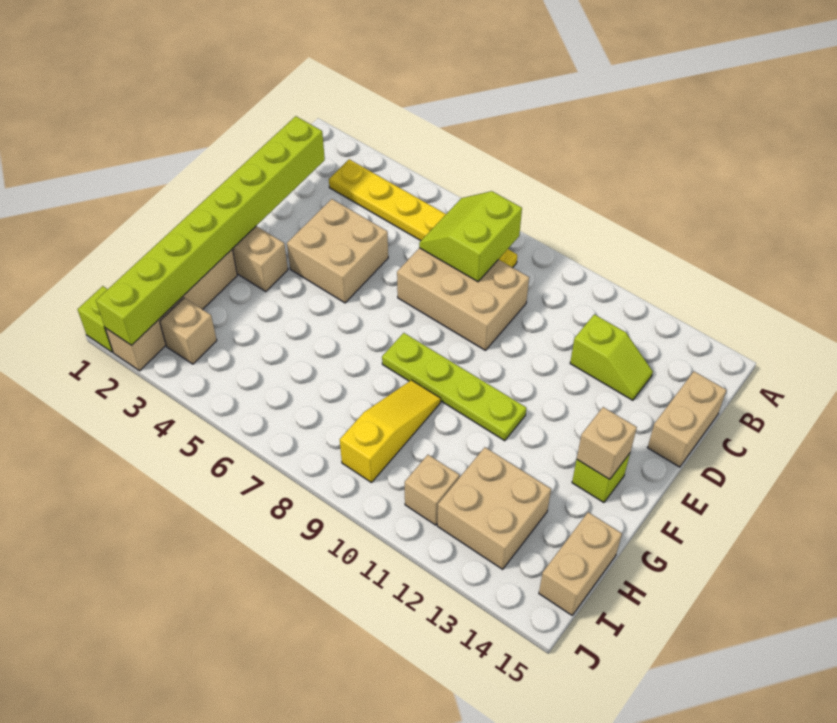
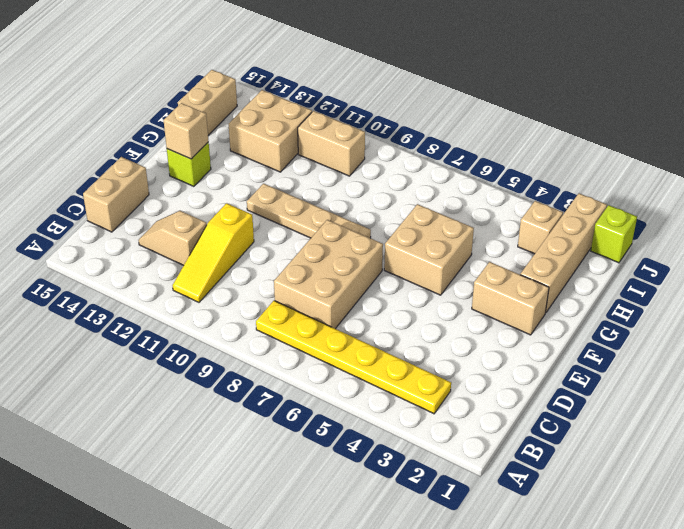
lime 2x2 slope [419,191,522,282] -> none
lime 1x8 brick [96,116,325,345] -> none
tan 2x3 brick [397,248,529,350] -> tan 2x3 brick turned to [274,220,383,329]
lime 1x2 slope [570,314,653,400] -> tan 1x2 slope [139,211,207,266]
tan 2x2 brick [287,199,388,303] -> tan 2x2 brick moved to [384,204,474,295]
lime 1x4 plate [382,333,526,441] -> tan 1x4 plate [247,184,371,238]
yellow 1x3 slope [340,380,441,483] -> yellow 1x3 slope moved to [173,203,254,302]
tan 1x1 brick [405,455,459,525] -> tan 1x2 brick [298,111,365,176]

